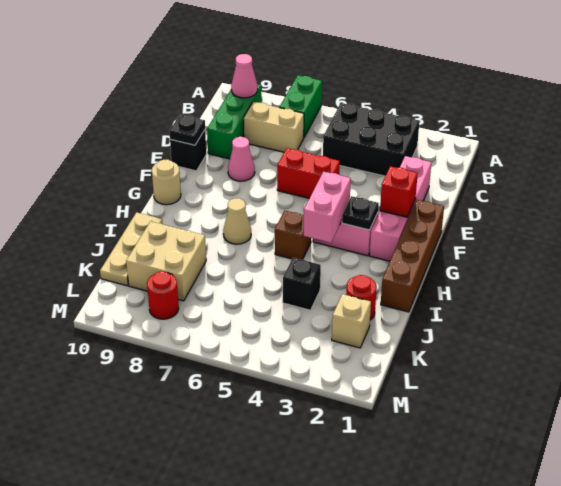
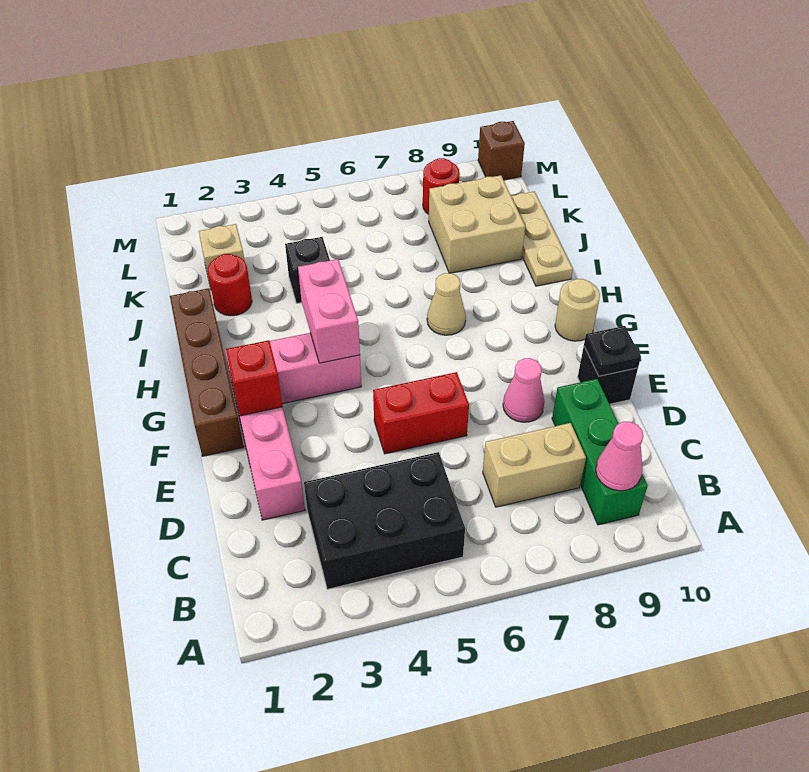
green 1x2 brick [279,75,322,137] -> none
black 1x1 plate [342,196,379,230] -> none
brown 1x1 brick [275,211,311,260] -> brown 1x1 brick moved to [478,121,525,180]

